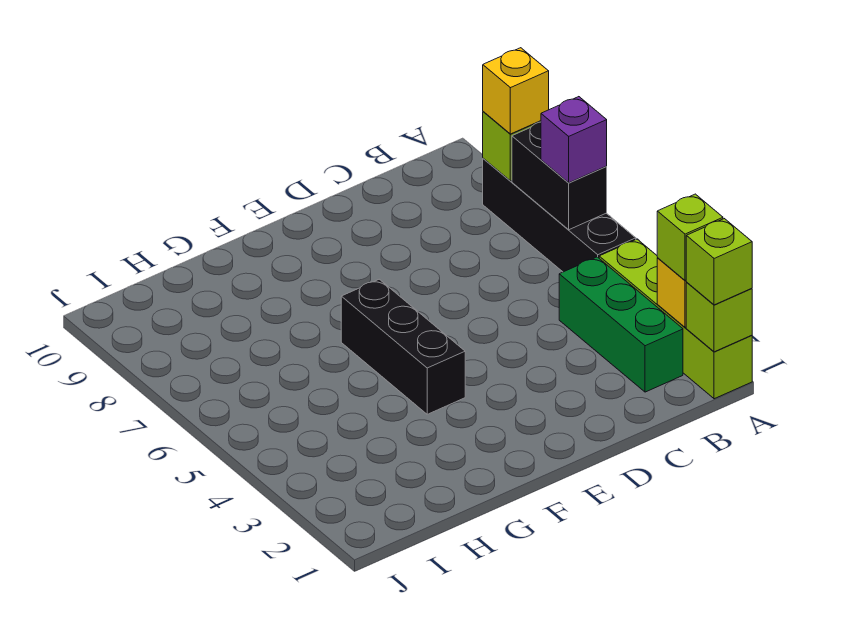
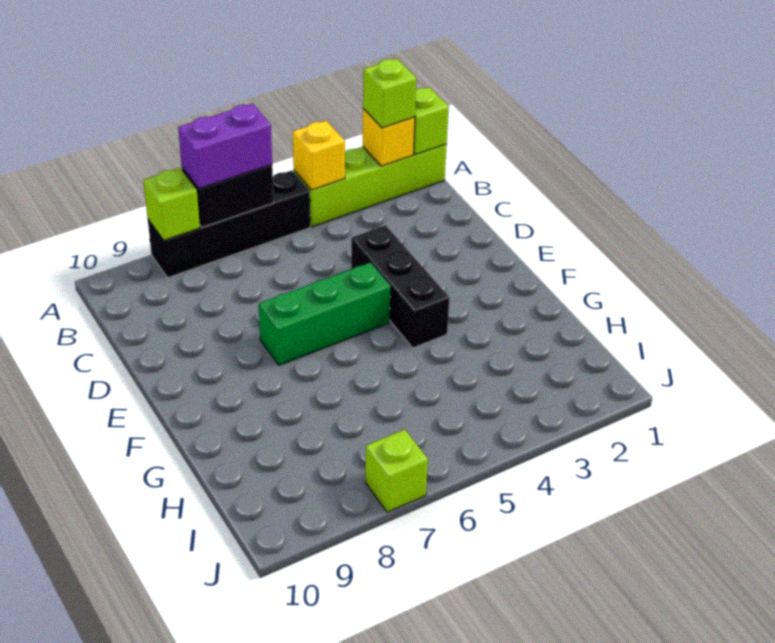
lime 1x1 brick [686,219,752,305] -> lime 1x1 brick moved to [365,429,428,512]
purple 1x1 brick [541,97,607,183] -> purple 1x2 brick [178,104,272,189]
yellow 1x1 brick [483,48,549,134] -> yellow 1x1 brick moved to [293,120,345,190]
green 1x3 brick [559,257,683,392] -> green 1x3 brick moved to [259,263,390,365]
black 1x3 brick [341,279,465,414] -> black 1x3 brick turned to [351,225,450,348]

